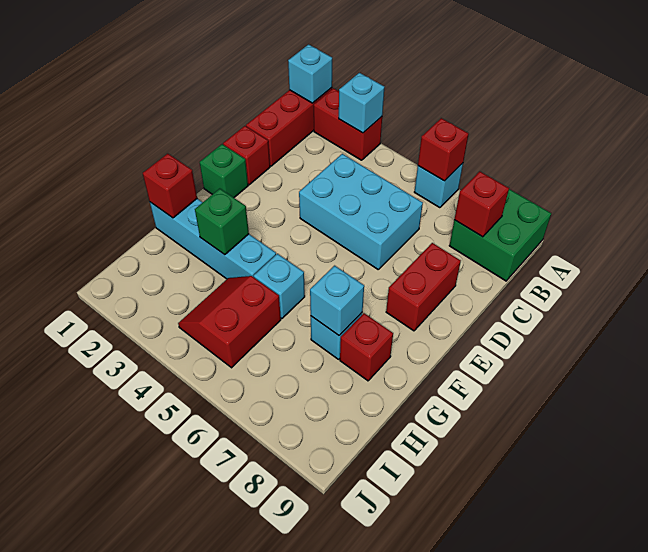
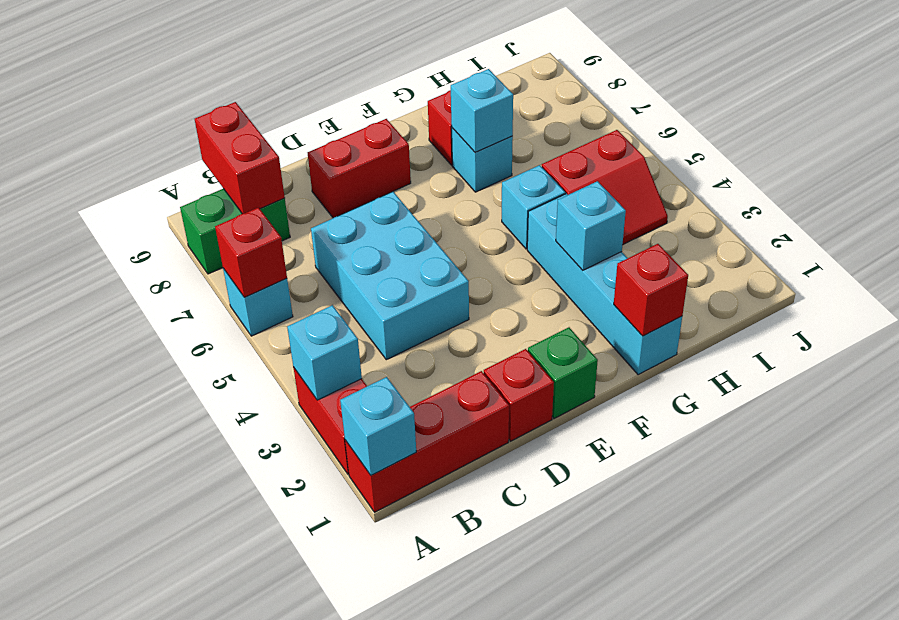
green 2x2 brick [449,189,551,281] -> green 1x2 brick [180,189,290,274]
red 1x1 brick [454,171,509,237] -> red 1x2 brick [195,102,285,214]
green 1x1 brick [195,189,249,255] -> cyan 1x1 brick [556,181,626,270]

